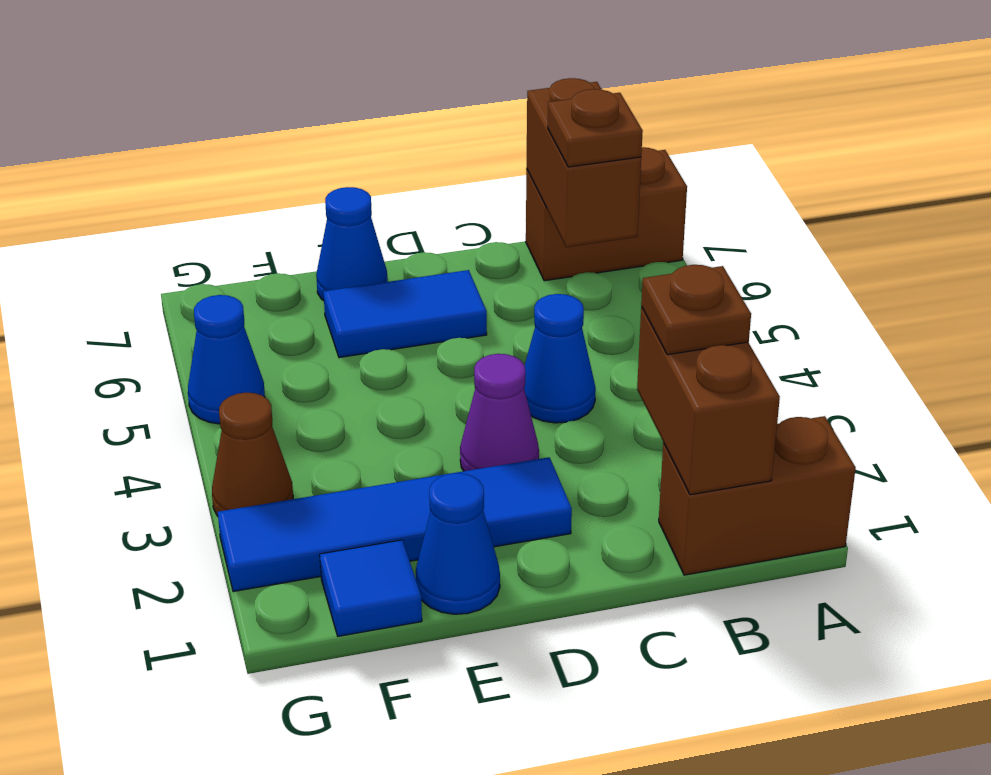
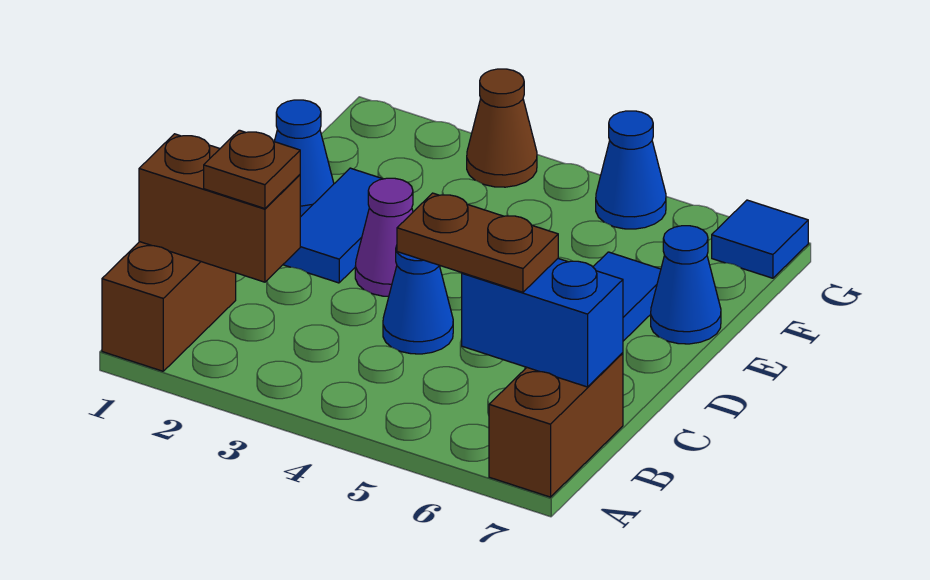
brown 1x2 brick [526,78,641,247] -> blue 1x2 brick [462,259,623,387]
brown 1x1 plate [548,89,643,167] -> brown 1x2 plate [397,193,558,292]
blue 1x4 tile [218,457,572,592] -> blue 1x2 tile [283,168,382,283]
blue 1x1 tile [320,540,422,636] -> blue 1x1 tile moved to [712,200,808,278]

